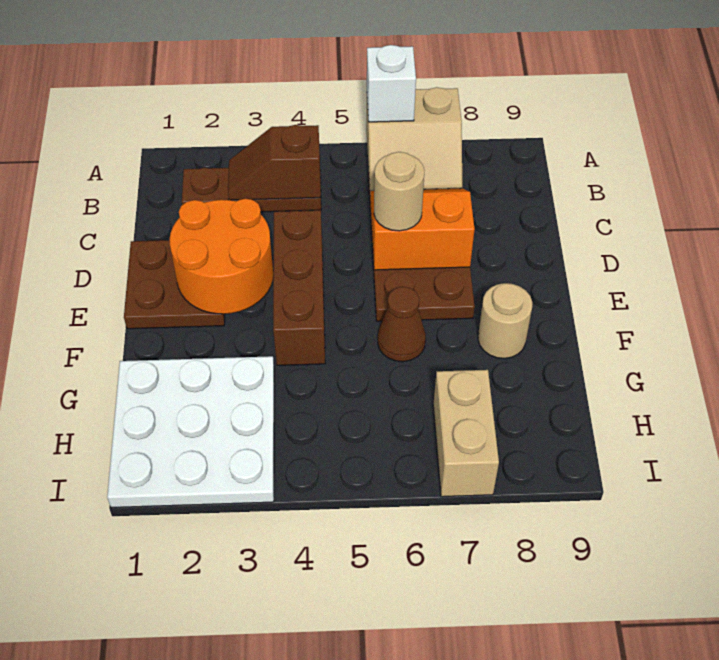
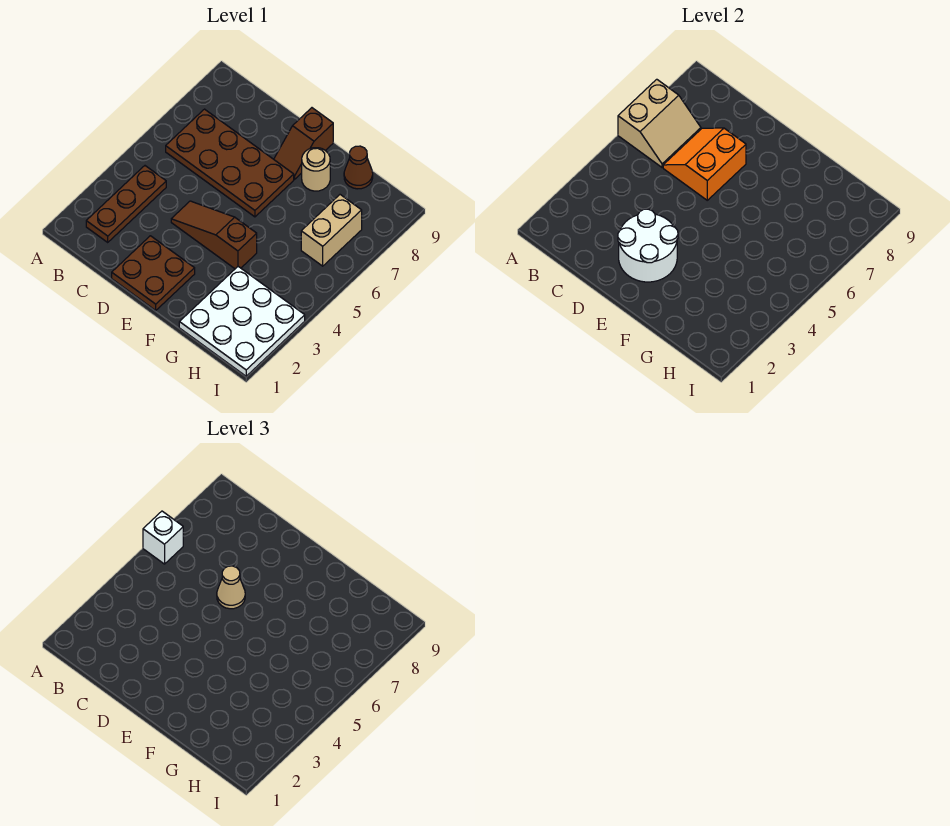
brown 1x2 slope [228,125,321,200] -> brown 1x2 slope moved to [274,108,333,179]
orange 2x2 round brick [170,199,273,314] -> white 2x2 round brick [618,209,678,282]
brown 1x3 brick [273,210,325,365] -> brown 1x3 slope [171,201,257,269]
tan 1x1 round brick [374,152,425,231] -> tan 1x1 cone [217,566,245,609]
brown 1x1 cone [378,287,426,362] -> brown 1x1 cone moved to [344,146,373,189]
tan 1x2 brick [433,370,499,497] -> tan 1x2 brick turned to [301,195,362,266]

